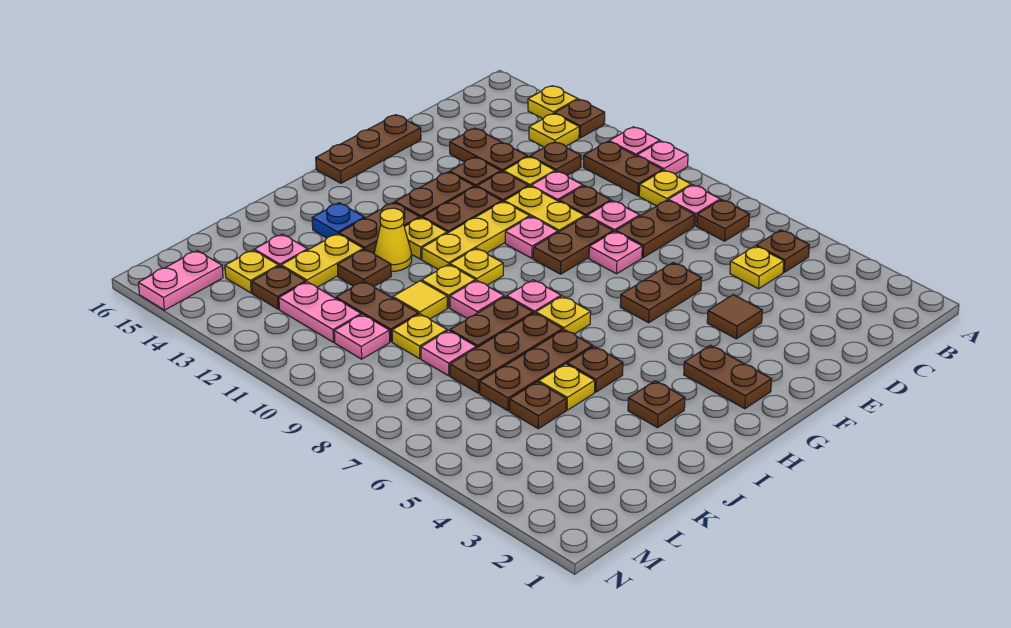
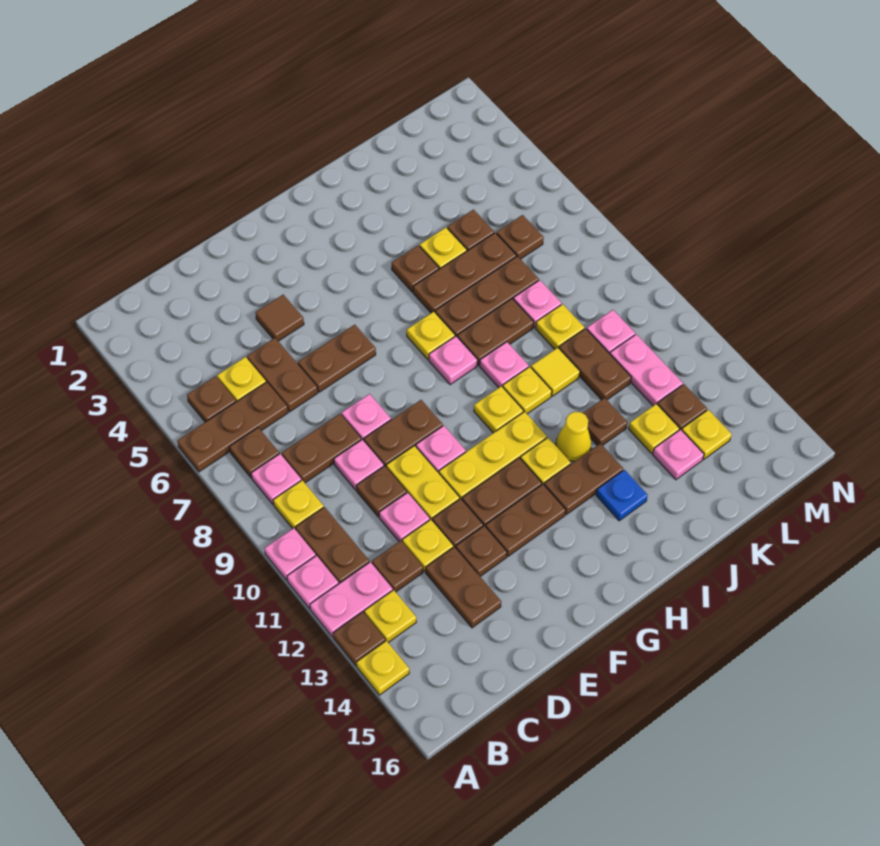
brown 1x3 plate [316,115,421,183] -> brown 1x3 plate moved to [177,382,288,472]
brown 1x2 plate [684,345,772,409] -> brown 1x2 plate moved to [247,338,318,412]
brown 1x1 plate [628,381,685,428] -> brown 1x1 plate moved to [497,215,544,259]
yellow 1x2 plate [281,234,363,287] -> yellow 1x1 plate [629,404,679,453]
pink 1x2 plate [138,251,223,310] -> pink 1x2 plate moved to [310,562,393,637]

